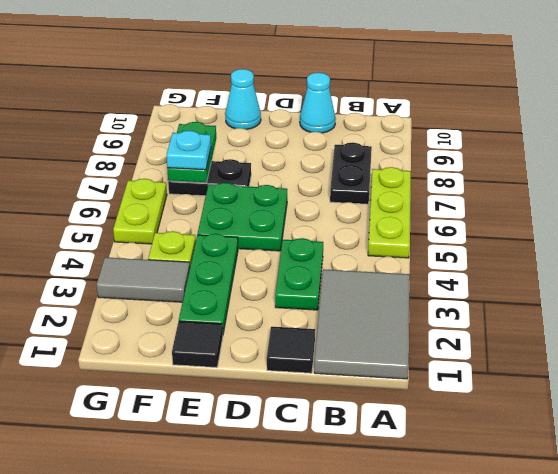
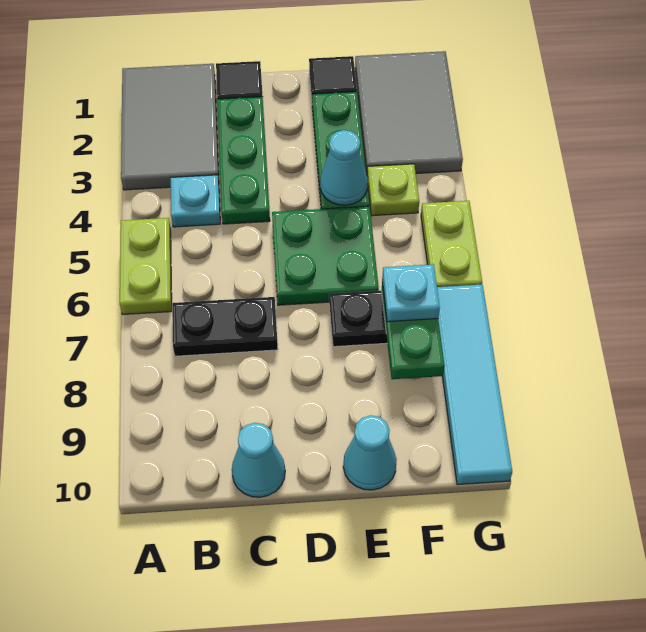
lime 1x3 plate [368,167,411,258] -> lime 1x2 plate [120,218,172,314]
none -> cyan 1x1 plate [171,175,220,227]
black 1x2 plate [330,142,372,204] -> black 1x2 plate turned to [172,297,278,356]
green 1x2 plate [275,238,323,310] -> green 1x3 plate [217,97,270,224]
none -> cyan 1x1 cone [320,130,368,205]
grey 1x2 tile [97,257,190,302] -> grey 2x3 tile [355,51,463,174]
none -> cyan 1x4 tile [437,285,512,485]

